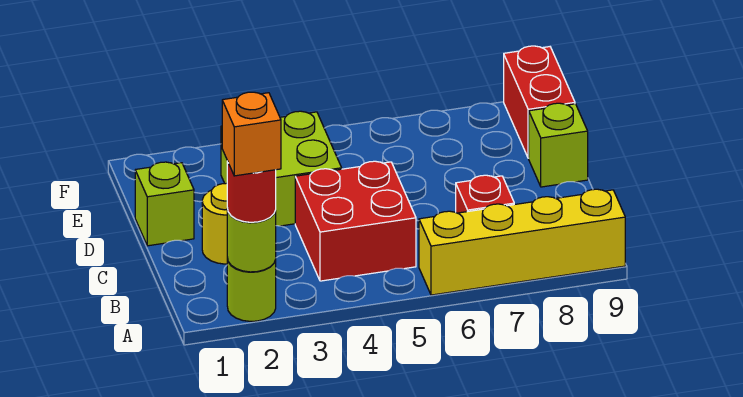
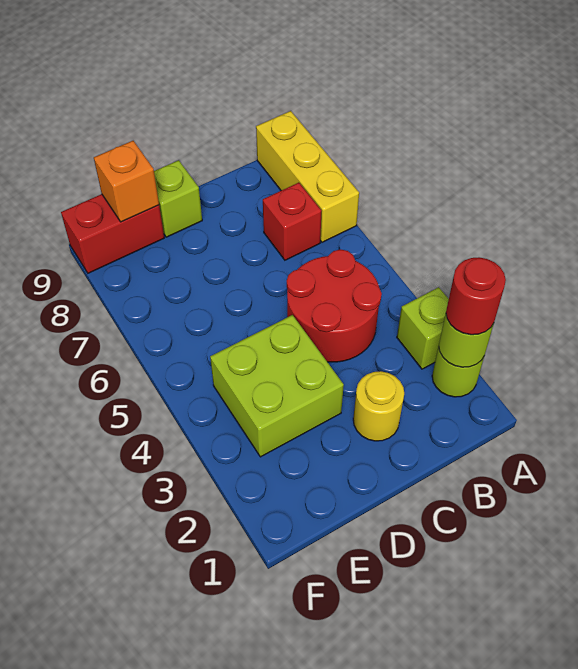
orange 1x1 brick [222,92,281,176] -> orange 1x1 brick moved to [94,141,159,222]
yellow 1x4 brick [419,189,625,295] -> yellow 1x3 brick [256,111,359,242]
red 2x2 brick [295,161,416,281] -> red 2x2 round brick [287,250,382,362]
lime 1x1 brick [135,162,194,246] -> lime 1x1 brick moved to [397,287,449,369]

